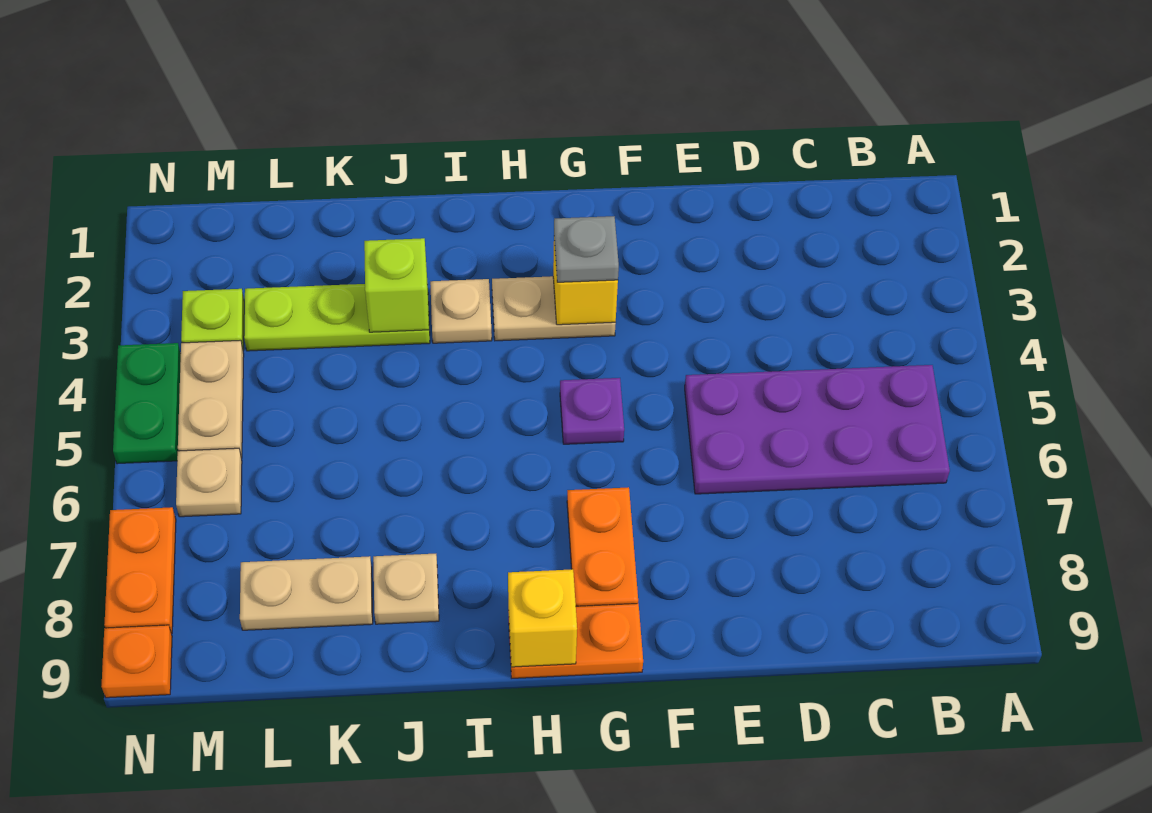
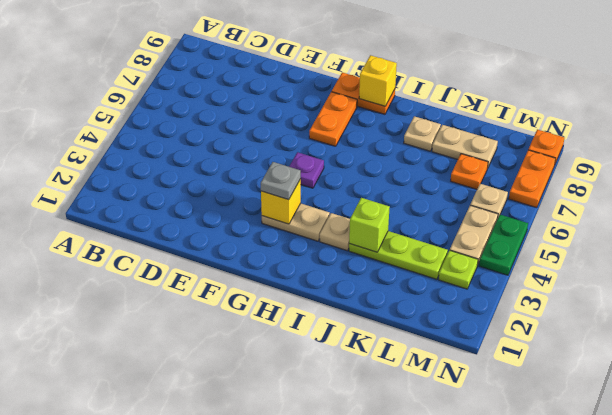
purple 2x4 plate [685,365,950,494] -> none
none -> orange 1x1 plate [451,154,488,189]

